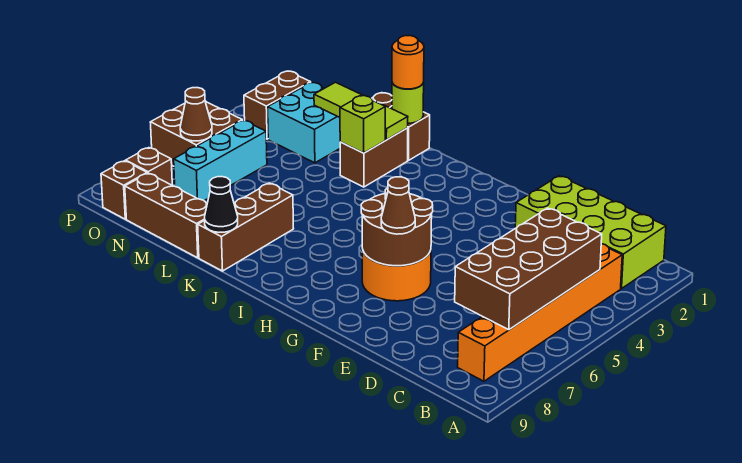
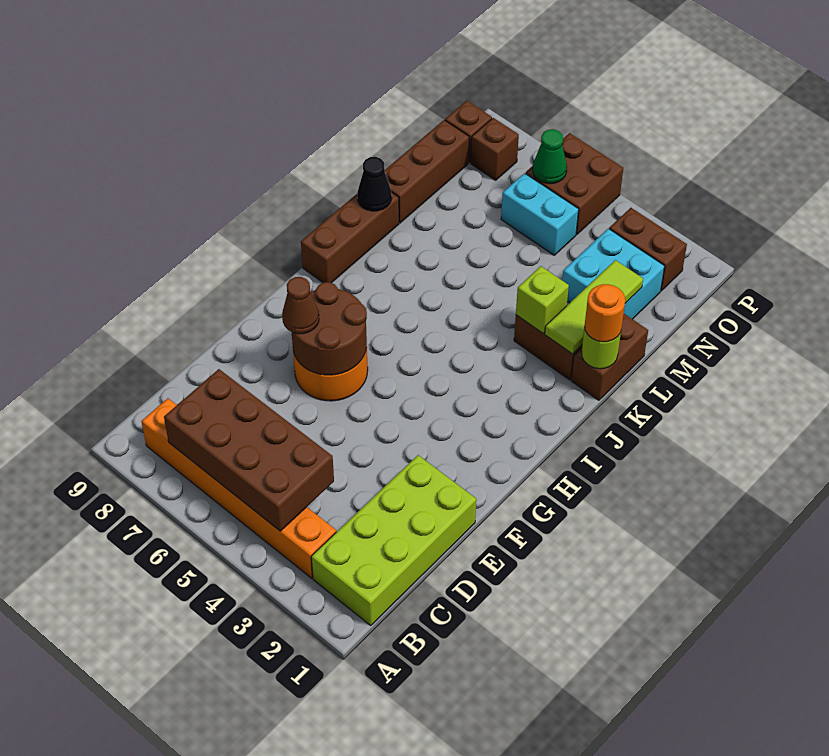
brown 1x3 brick [198,183,294,271] -> brown 1x3 brick turned to [301,192,399,283]
cyan 1x3 brick [174,120,267,201] -> cyan 1x2 brick [501,173,579,255]
brown 1x1 cone [180,88,212,141] -> green 1x1 cone [533,129,567,184]

